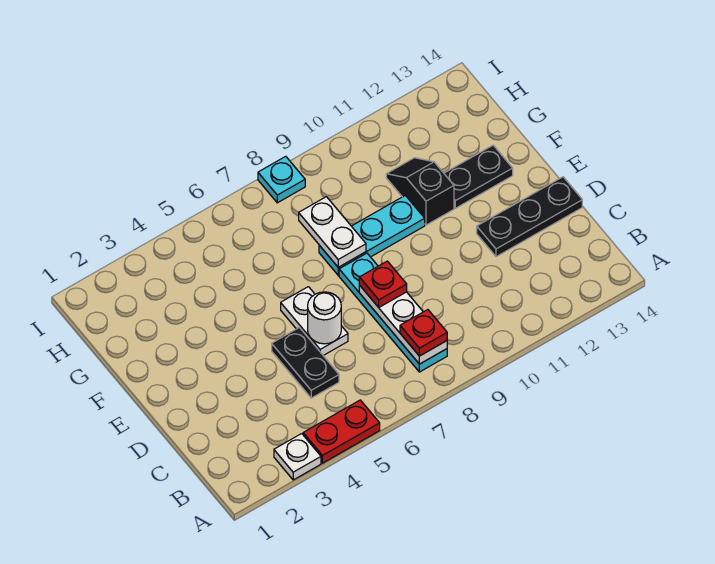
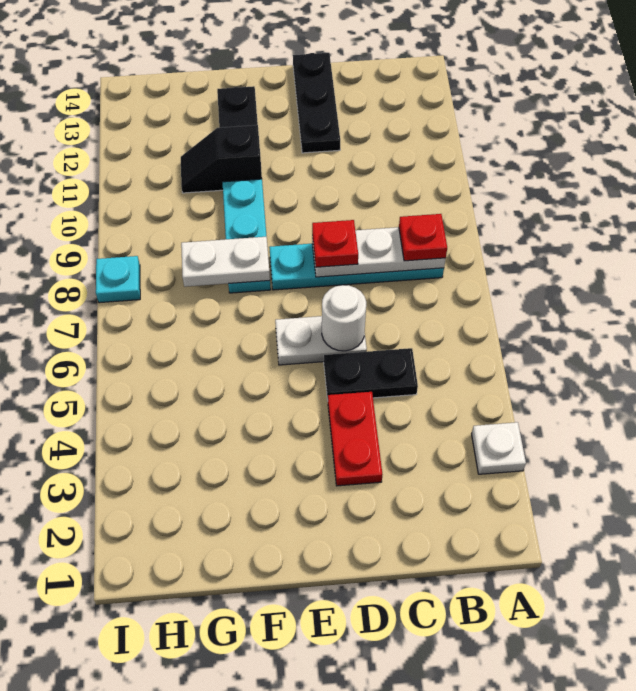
red 1x2 plate [303,400,380,463] -> red 1x2 plate moved to [328,392,382,486]

